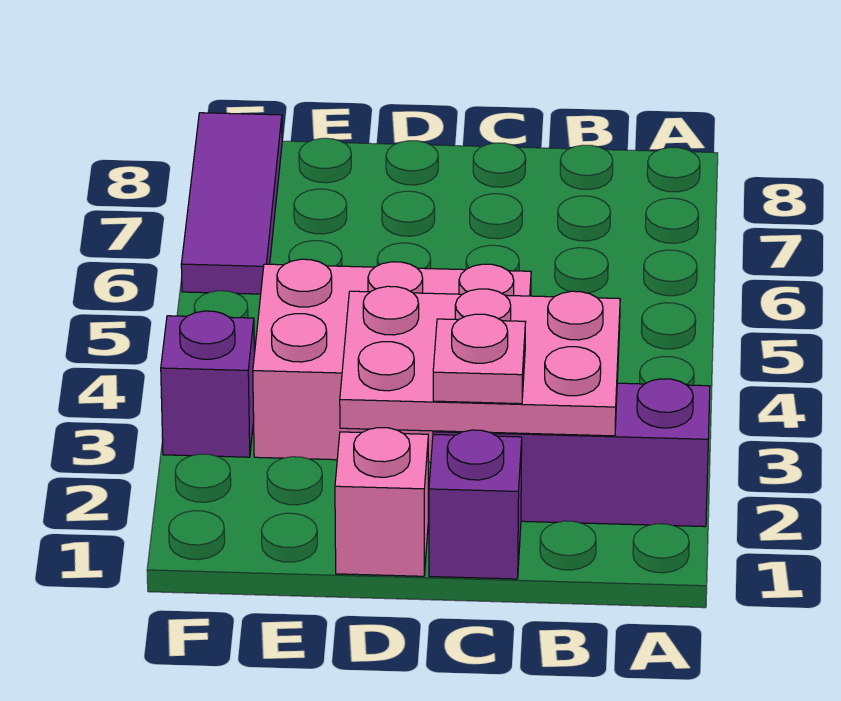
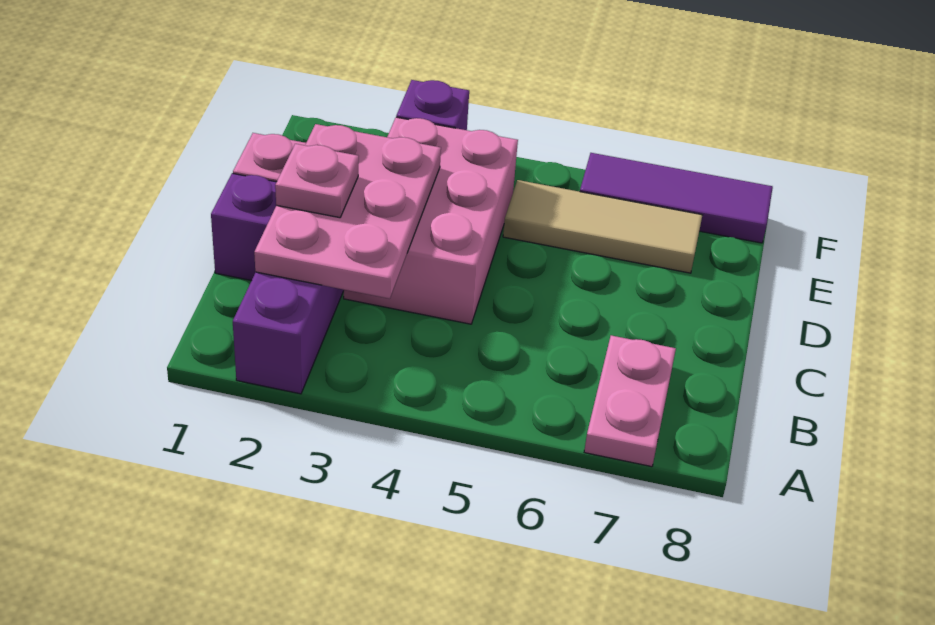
none -> pink 1x2 plate [584,335,676,467]
none -> tan 1x3 tile [503,180,702,273]

